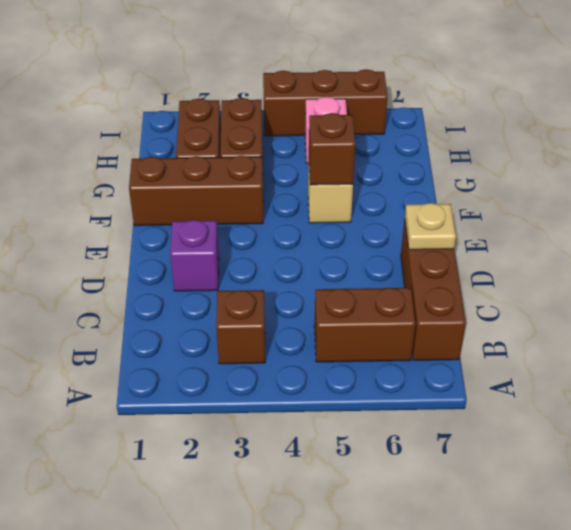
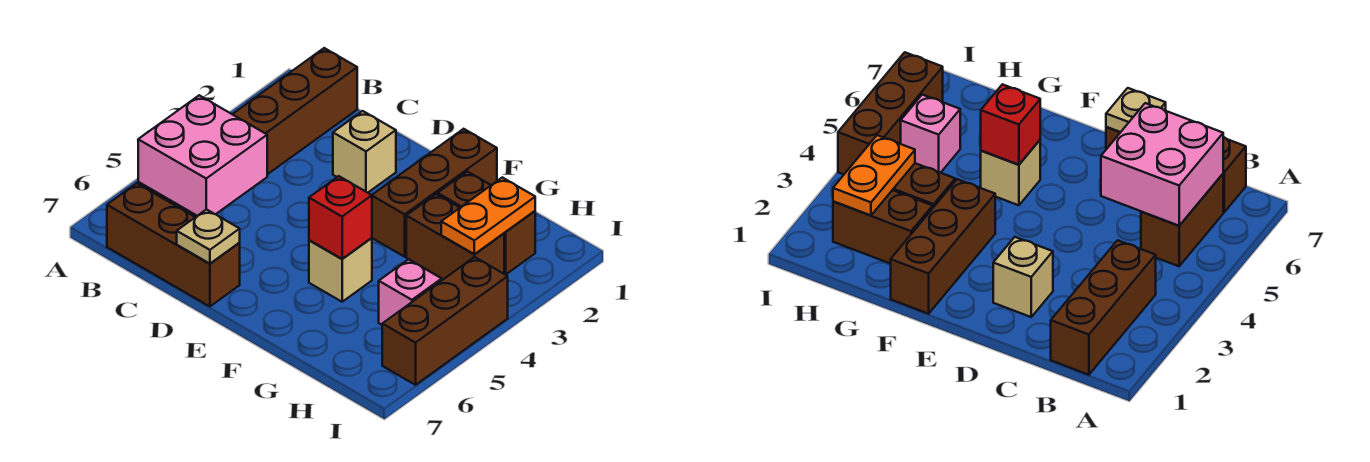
brown 1x1 brick [216,290,265,364] -> brown 1x3 brick [232,48,357,174]
none -> pink 2x2 brick [138,95,267,216]
purple 1x1 brick [170,220,219,291] -> tan 1x1 brick [333,111,396,193]
brown 1x1 brick [309,113,356,185] -> red 1x1 brick [309,176,372,259]
none -> orange 1x2 plate [441,177,535,254]

